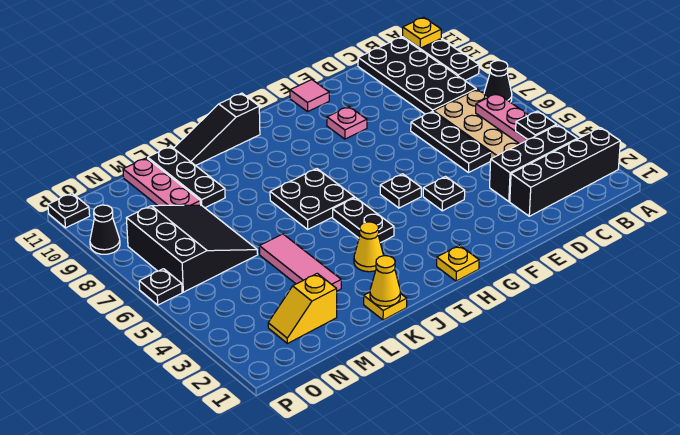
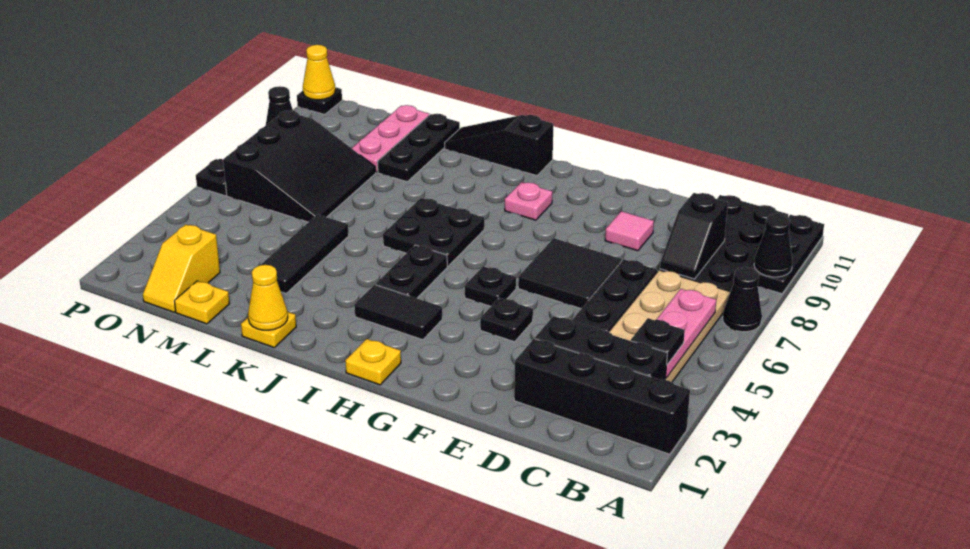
none -> black 1x1 cone [754,214,793,277]
yellow 1x1 plate [403,17,441,48] -> yellow 1x1 plate moved to [174,281,230,324]
none -> black 1x2 slope [660,193,728,279]
none -> black 2x2 tile [518,238,622,309]
pink 1x1 plate [327,107,367,139] -> pink 1x1 plate moved to [505,182,552,220]
pink 1x1 tile [290,80,329,112] -> pink 1x1 tile moved to [605,211,654,251]
none -> black 1x2 tile [354,285,442,340]
yellow 1x1 cone [354,222,384,272] -> yellow 1x1 cone moved to [303,45,335,100]
pink 1x3 tile [259,234,341,291] -> black 1x3 tile [261,214,349,293]
yellow 1x2 slope [268,273,337,344] -> yellow 1x2 slope turned to [143,224,220,312]

